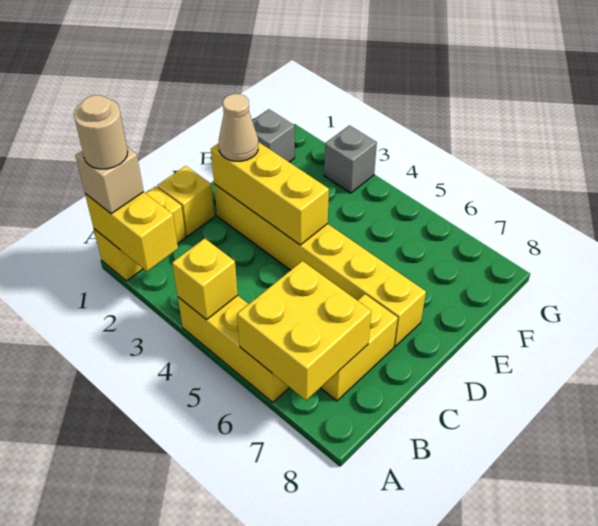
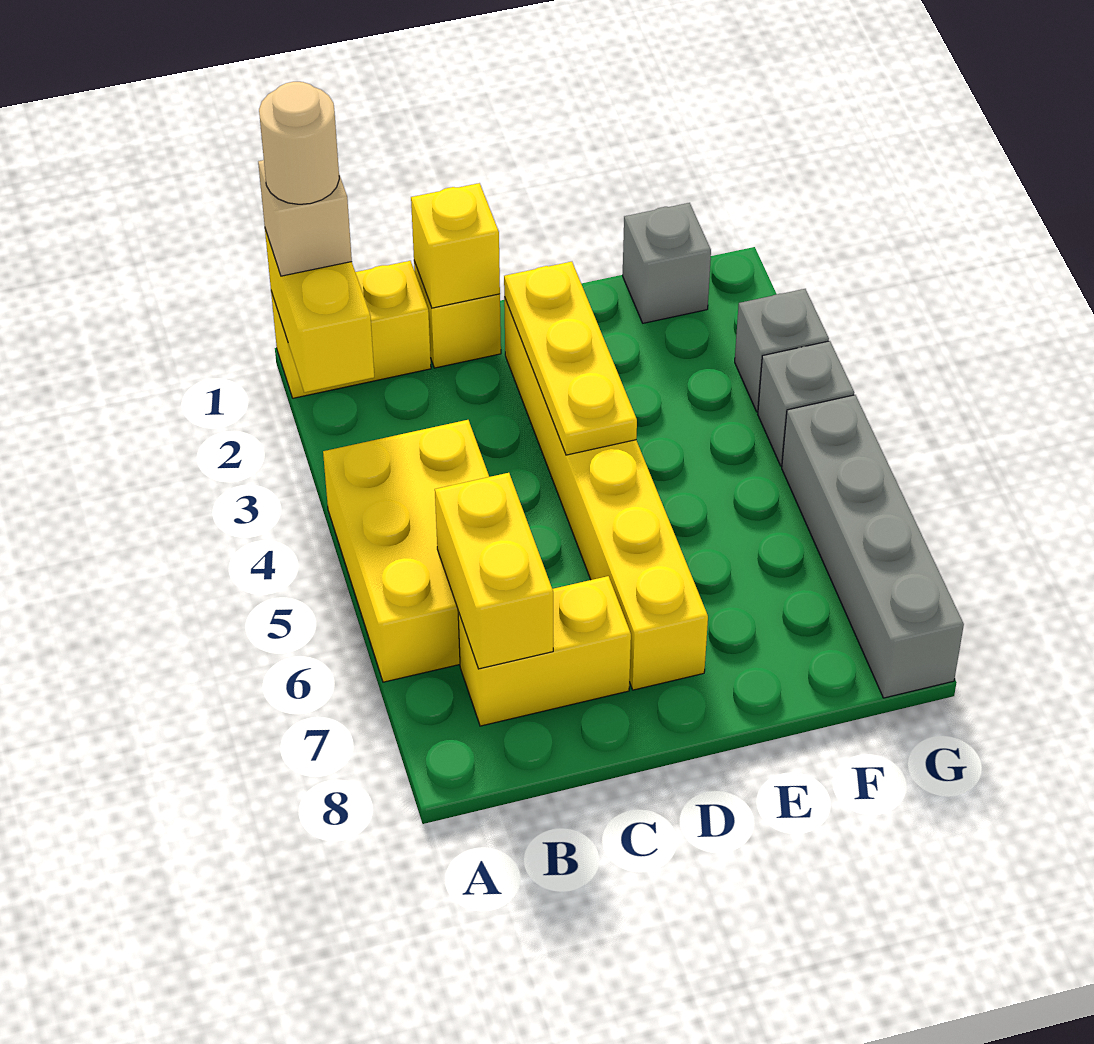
yellow 1x3 brick [178,295,290,402] -> yellow 2x3 brick [323,420,489,682]
yellow 1x1 brick [172,238,238,320] -> yellow 1x1 brick moved to [411,183,500,308]
yellow 2x2 brick [237,261,371,400] -> yellow 1x2 brick [435,473,553,669]
yellow 1x3 brick [211,142,329,245] -> yellow 1x3 plate [504,262,637,455]
tan 1x1 cone [218,94,258,161] -> none
none -> grey 1x1 brick [758,341,854,466]
none -> grey 1x4 brick [782,395,964,698]

